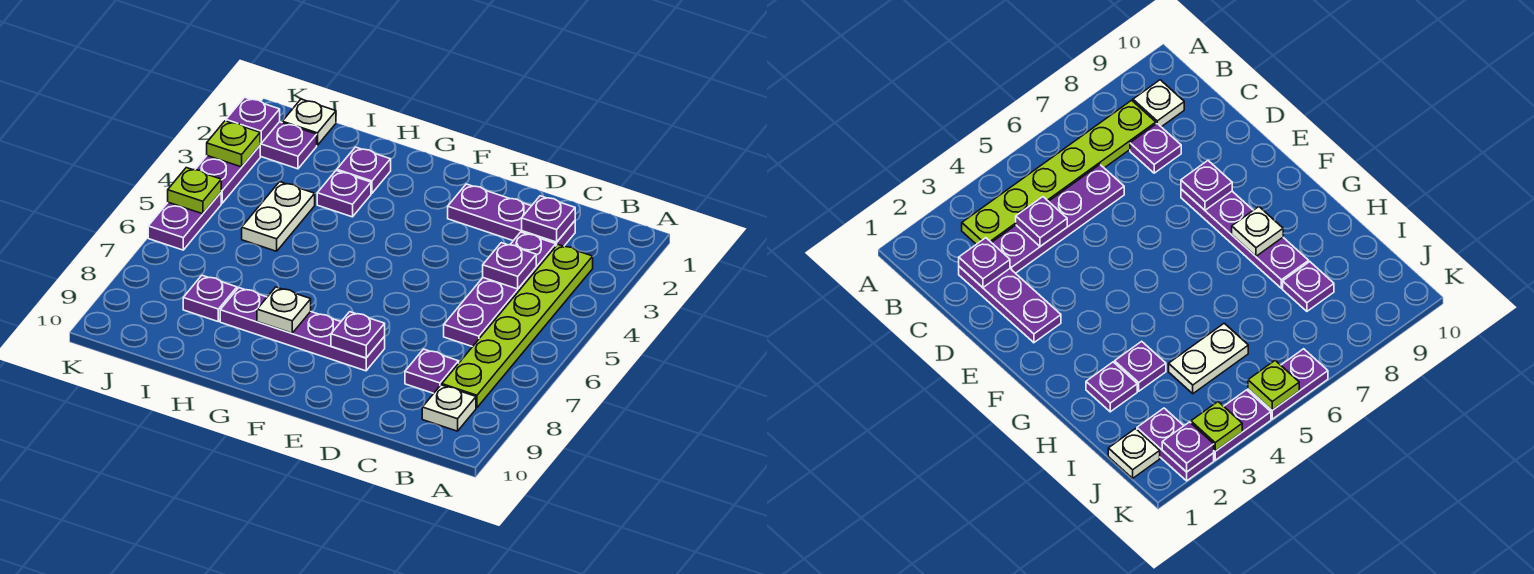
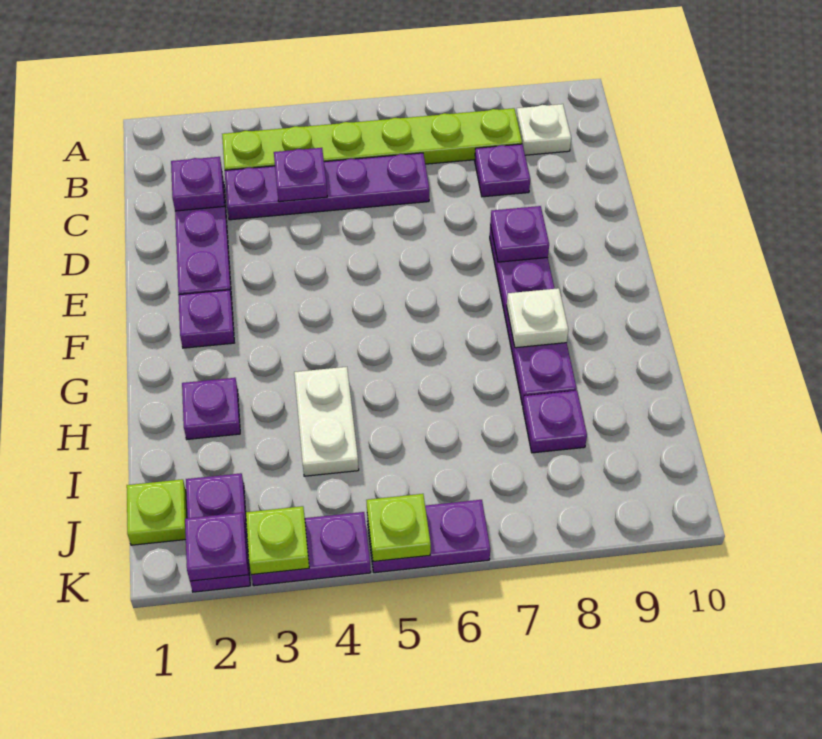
purple 1x1 plate [317,171,371,217] -> purple 1x1 plate moved to [178,290,234,348]
white 1x2 plate [242,182,315,251] -> white 1x2 plate turned to [294,367,359,476]
white 1x1 plate [282,99,336,145] -> lime 1x1 plate [127,479,187,545]

